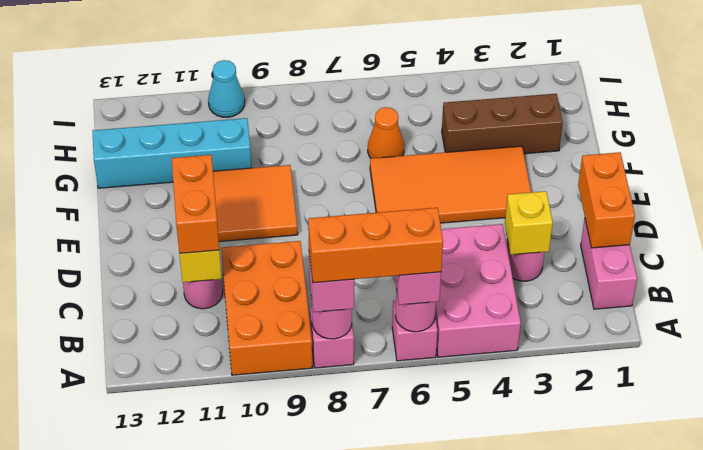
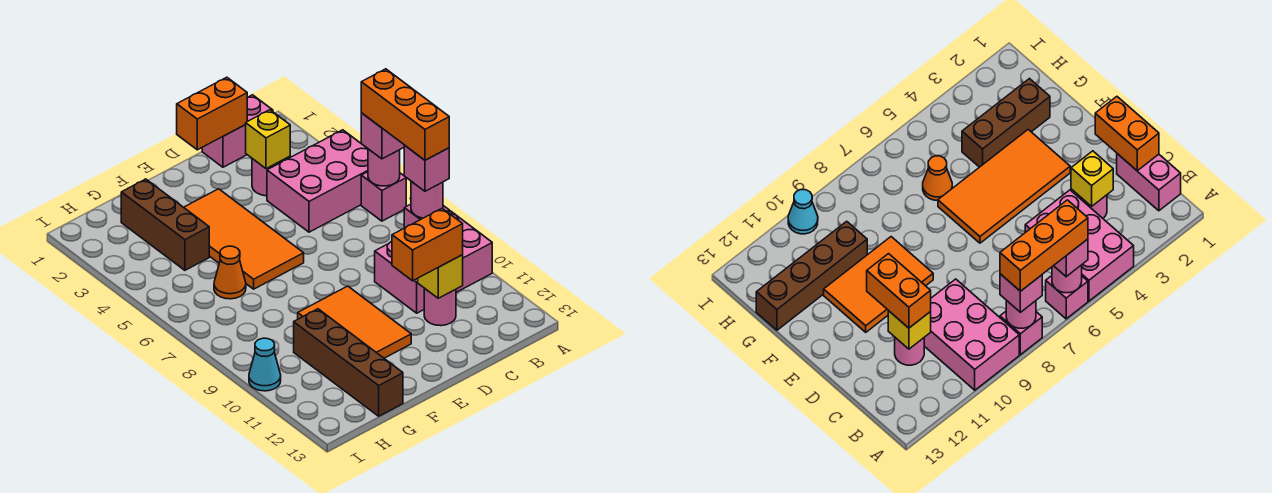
orange 2x3 brick [221,241,313,375] -> pink 2x3 brick [375,211,492,313]
cyan 1x4 brick [93,118,251,188] -> brown 1x4 brick [294,309,403,416]

